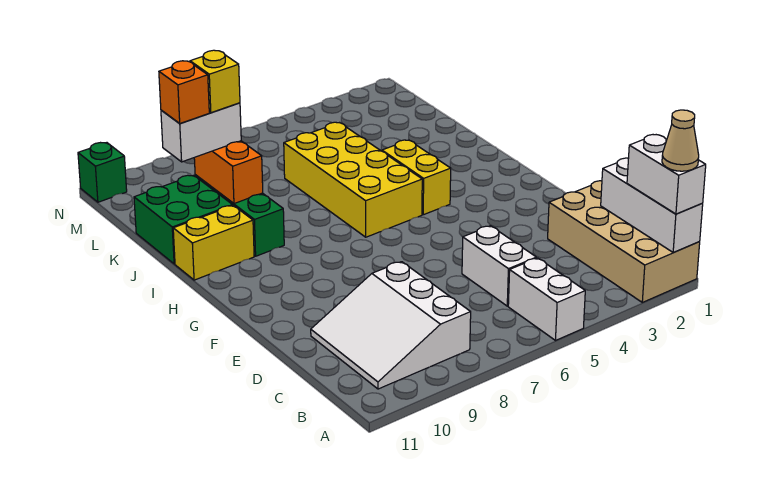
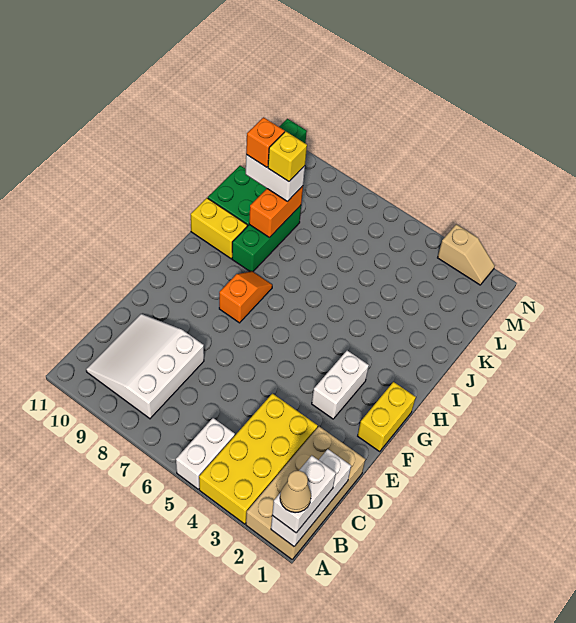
white 1x2 brick [462,226,536,306] -> white 1x2 brick moved to [312,350,369,419]
none -> orange 1x2 slope [219,271,272,323]
yellow 1x2 brick [382,140,451,215] -> yellow 1x2 brick moved to [358,382,416,451]
yellow 2x4 brick [284,122,422,237] -> yellow 2x4 brick moved to [199,394,318,524]
none -> tan 1x2 slope [438,224,495,285]

